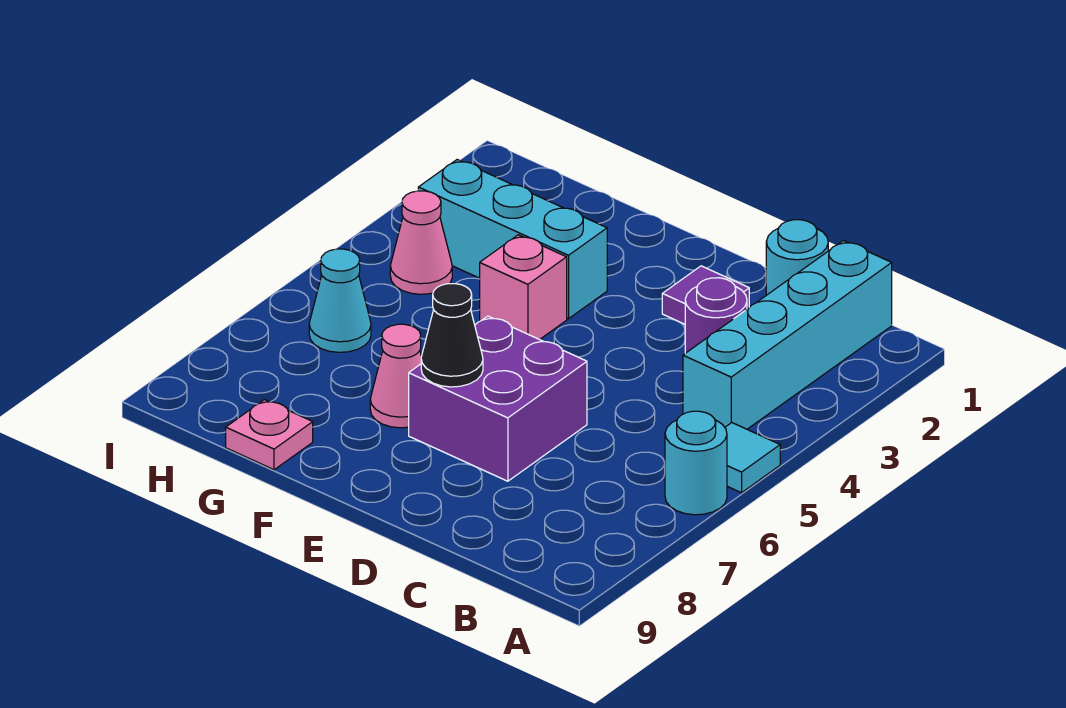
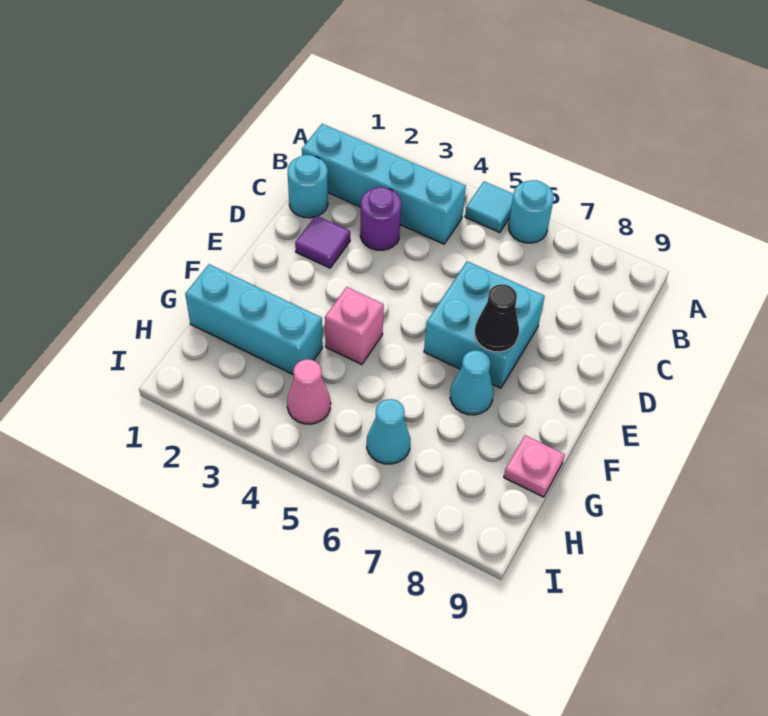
purple 2x2 brick [409,316,587,481] -> cyan 2x2 brick [424,261,545,388]
cyan 1x3 brick [418,160,607,319] -> cyan 1x3 brick turned to [185,264,323,374]
pink 1x1 cone [370,324,421,428] -> cyan 1x1 cone [450,350,493,415]

